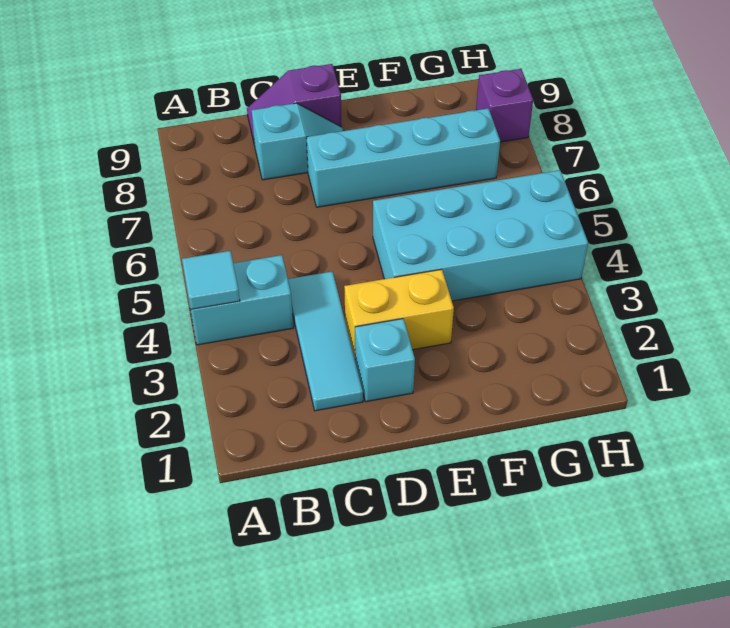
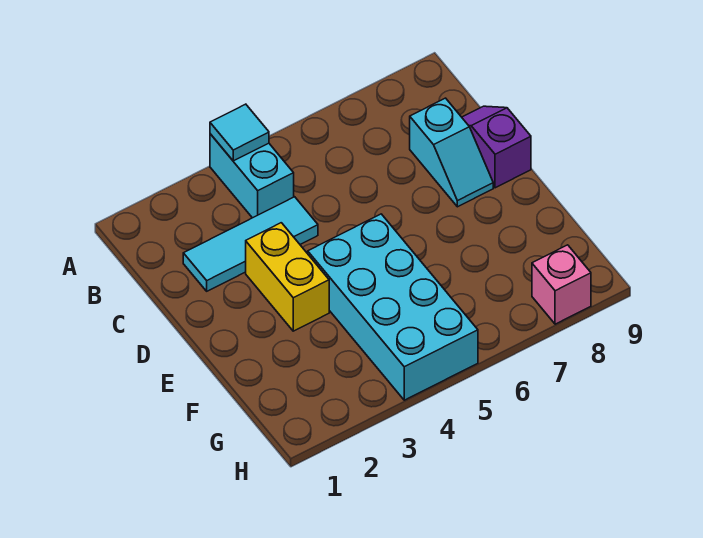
cyan 1x1 brick [355,319,415,402] -> none
cyan 1x4 brick [306,108,500,207] -> none
purple 1x1 brick [476,69,533,142] -> pink 1x1 brick [532,245,591,324]

